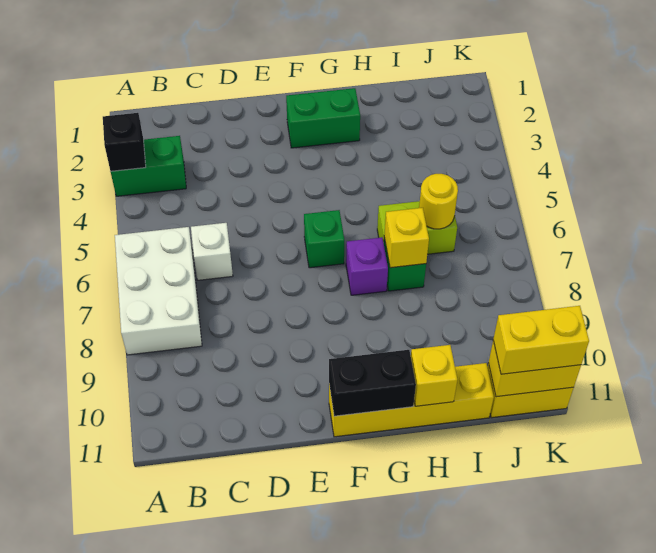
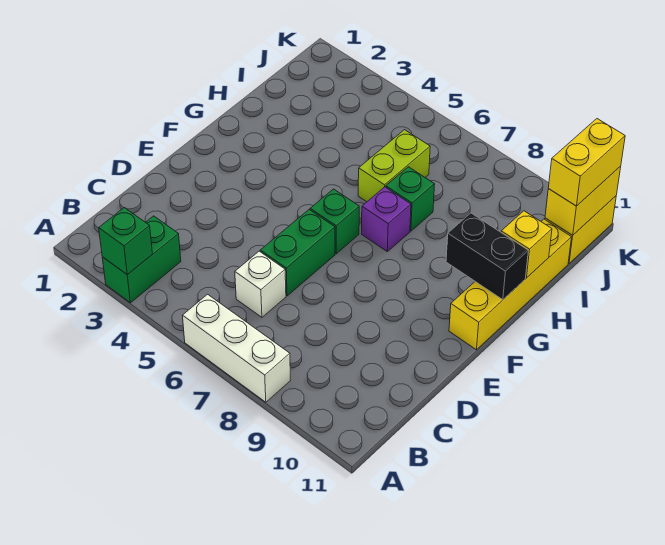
black 1x1 brick [103,113,146,171] -> green 1x1 brick [99,208,152,275]
white 2x3 brick [115,227,202,355] -> white 1x3 brick [183,294,290,402]
green 1x2 brick [286,88,360,148] -> green 1x2 brick moved to [260,210,335,296]
black 1x2 brick [329,350,416,416] -> black 1x2 brick turned to [446,213,528,300]
yellow 1x1 brick [384,208,429,268] -> none
yellow 1x1 round brick [419,174,458,229] -> none

